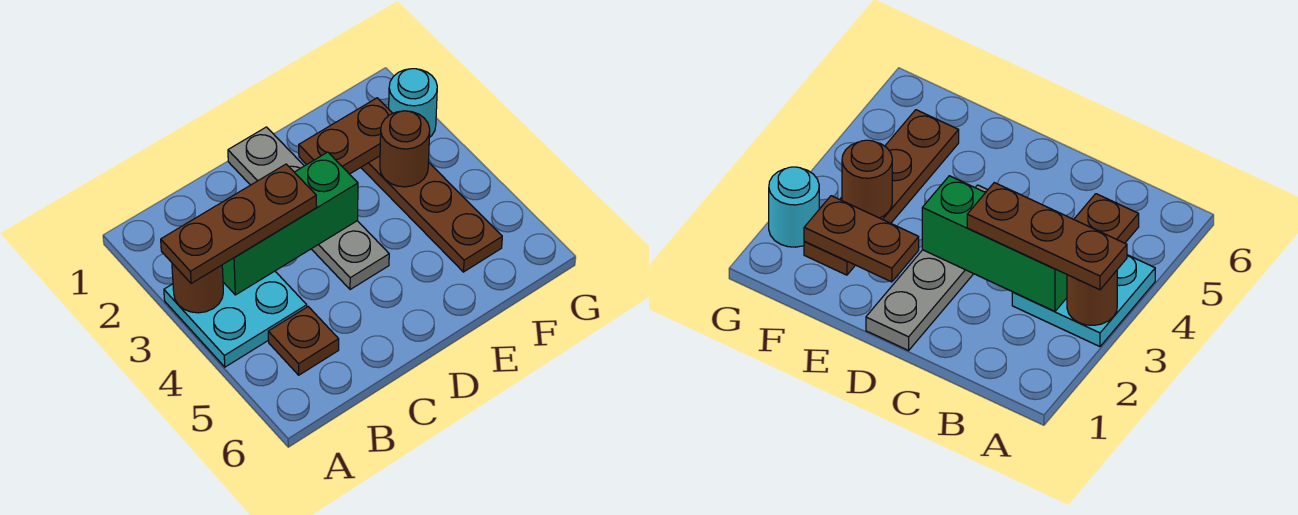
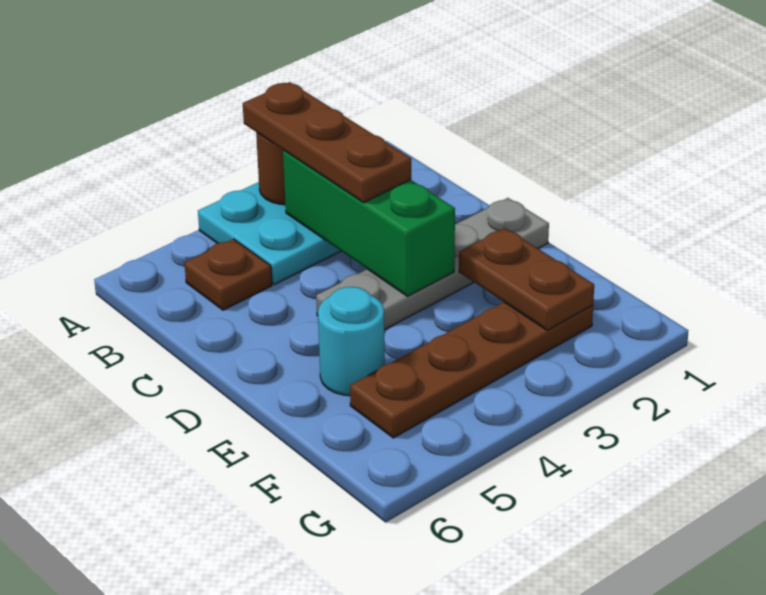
brown 1x1 round brick [380,111,430,187] -> none
cyan 1x1 round brick [389,69,437,138] -> cyan 1x1 round brick moved to [318,287,385,396]

